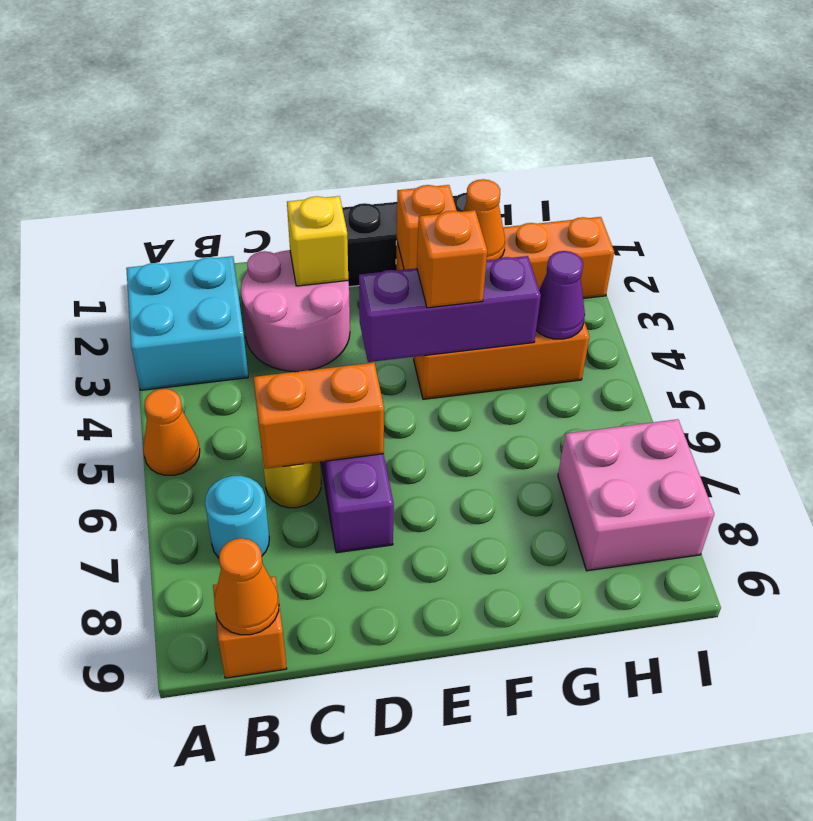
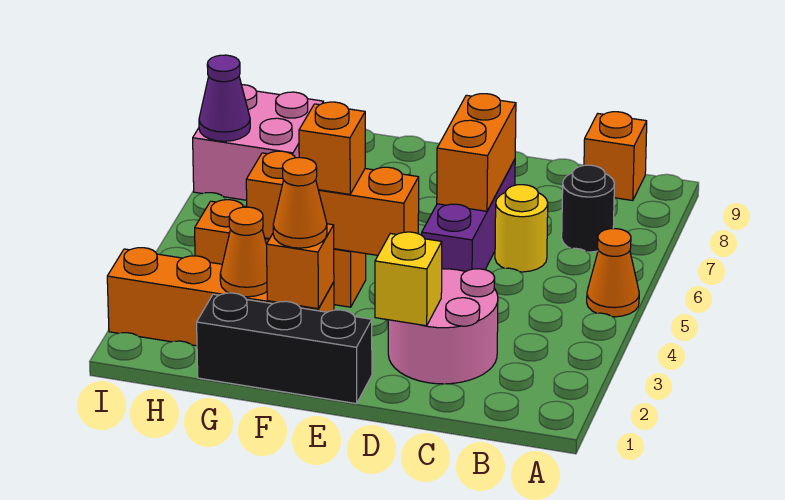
cyan 2x2 brick [126,256,248,390] -> none
cyan 1x1 round brick [205,476,269,558] -> black 1x1 round brick [562,165,614,252]
orange 1x1 cone [214,538,279,635] -> orange 1x1 cone moved to [273,158,327,248]
orange 1x2 brick [253,363,384,469] -> orange 1x2 brick turned to [437,94,516,211]
purple 1x3 brick [359,256,541,362] -> orange 1x3 brick [246,151,419,255]
purple 1x1 cone [536,251,585,339] -> purple 1x1 cone moved to [199,55,250,141]

